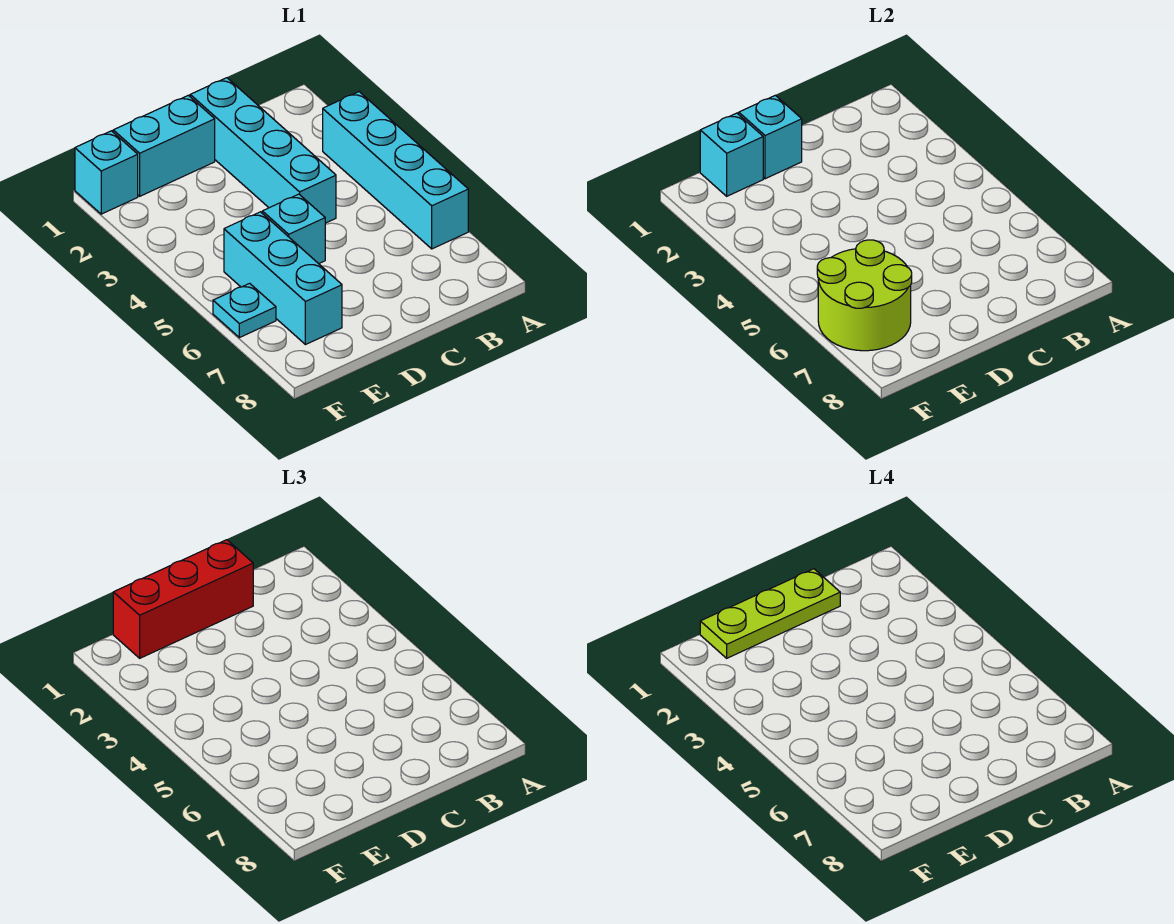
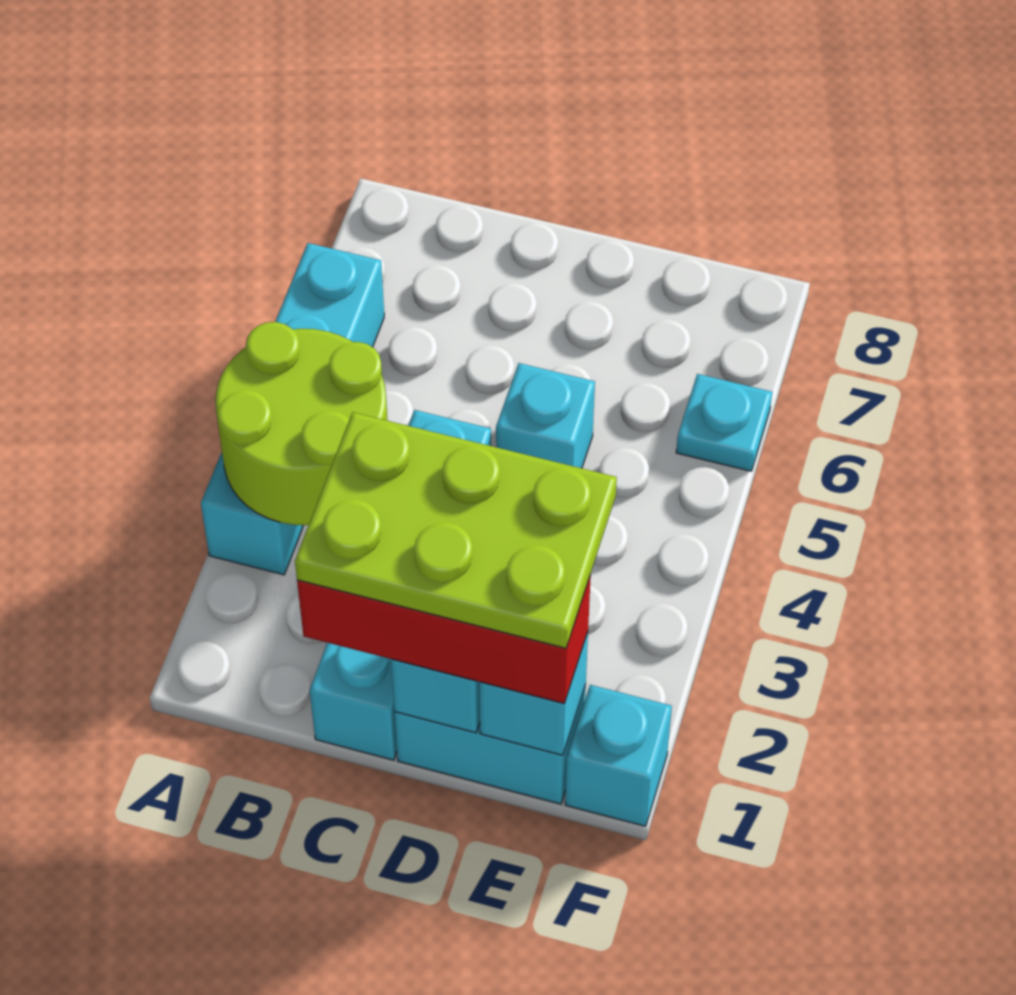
lime 1x3 plate [700,569,840,658] -> lime 2x3 plate [295,412,617,648]
cyan 1x3 brick [224,212,342,345] -> none
lime 2x2 round brick [817,240,912,351] -> lime 2x2 round brick moved to [215,322,388,525]

